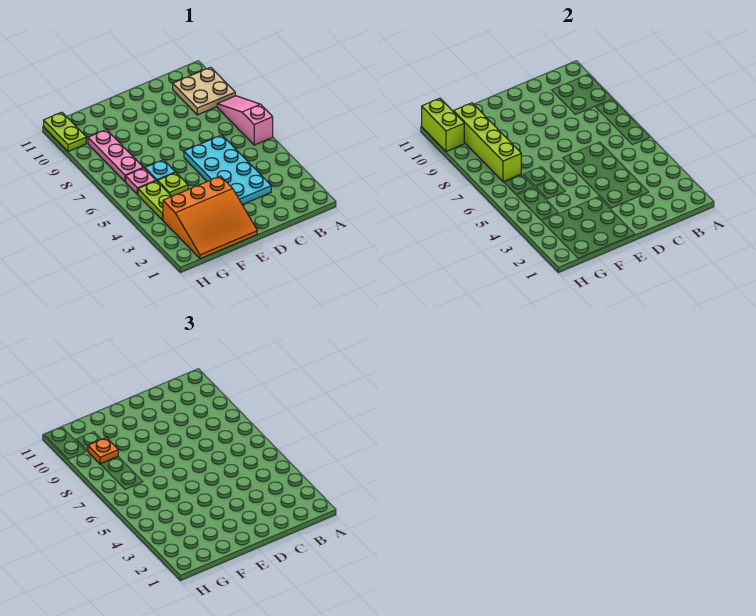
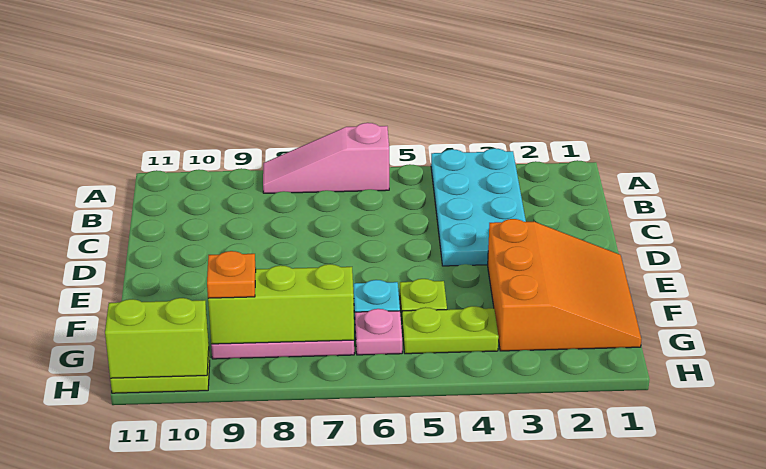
tan 2x2 plate [173,67,235,115] -> none
cyan 2x4 plate [184,135,271,205] -> cyan 2x4 plate turned to [431,148,526,266]
lime 1x4 brick [454,103,521,182] -> lime 1x3 brick [208,264,354,344]

